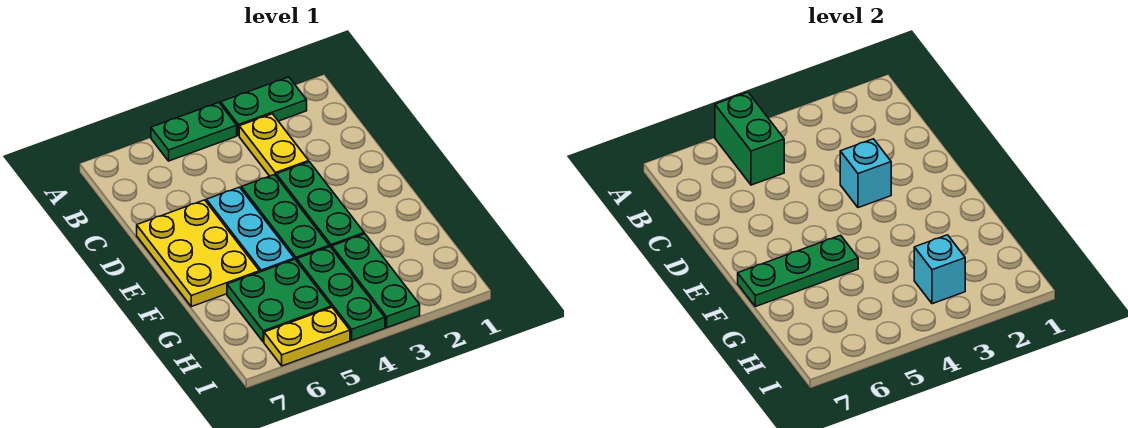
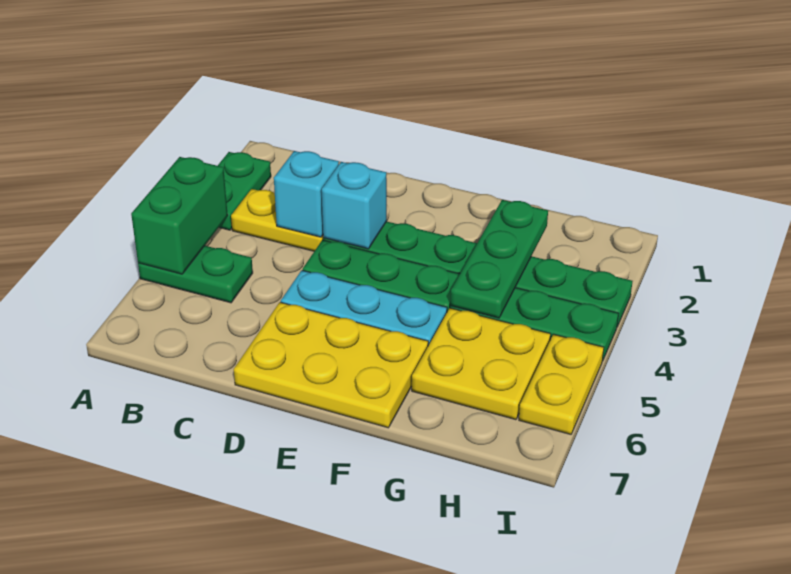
green 1x2 plate [151,103,237,161] -> green 1x2 plate turned to [138,246,253,303]
green 1x2 brick [715,92,784,185] -> green 1x2 brick turned to [131,157,228,274]
green 1x3 plate [738,235,858,307] -> green 1x3 plate moved to [451,200,548,318]
green 2x2 plate [227,259,331,342] -> yellow 2x2 plate [412,308,551,420]
cyan 1x1 brick [914,235,965,304] -> cyan 1x1 brick moved to [274,151,339,237]

